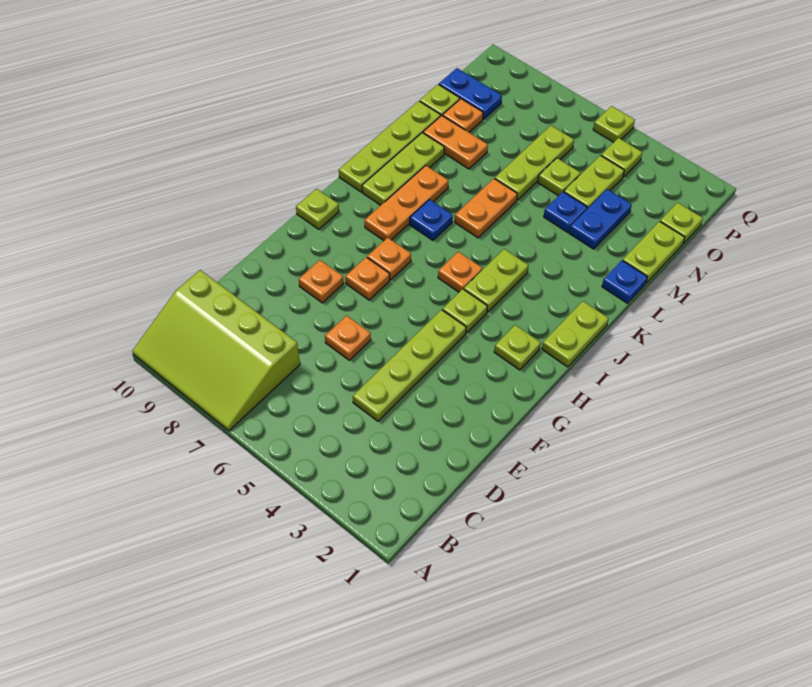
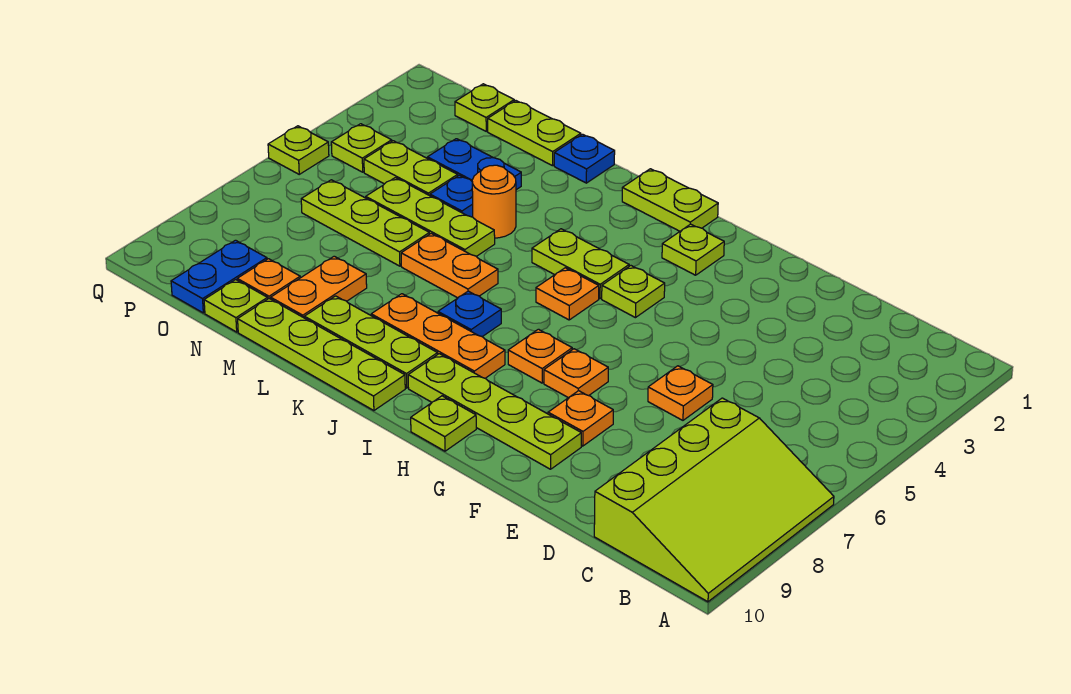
lime 1x4 plate [353,310,466,421] -> lime 1x4 plate moved to [408,354,581,469]
none -> orange 1x1 round brick [472,165,516,238]
lime 1x1 plate [538,158,580,196] -> lime 1x3 plate [366,178,495,256]

